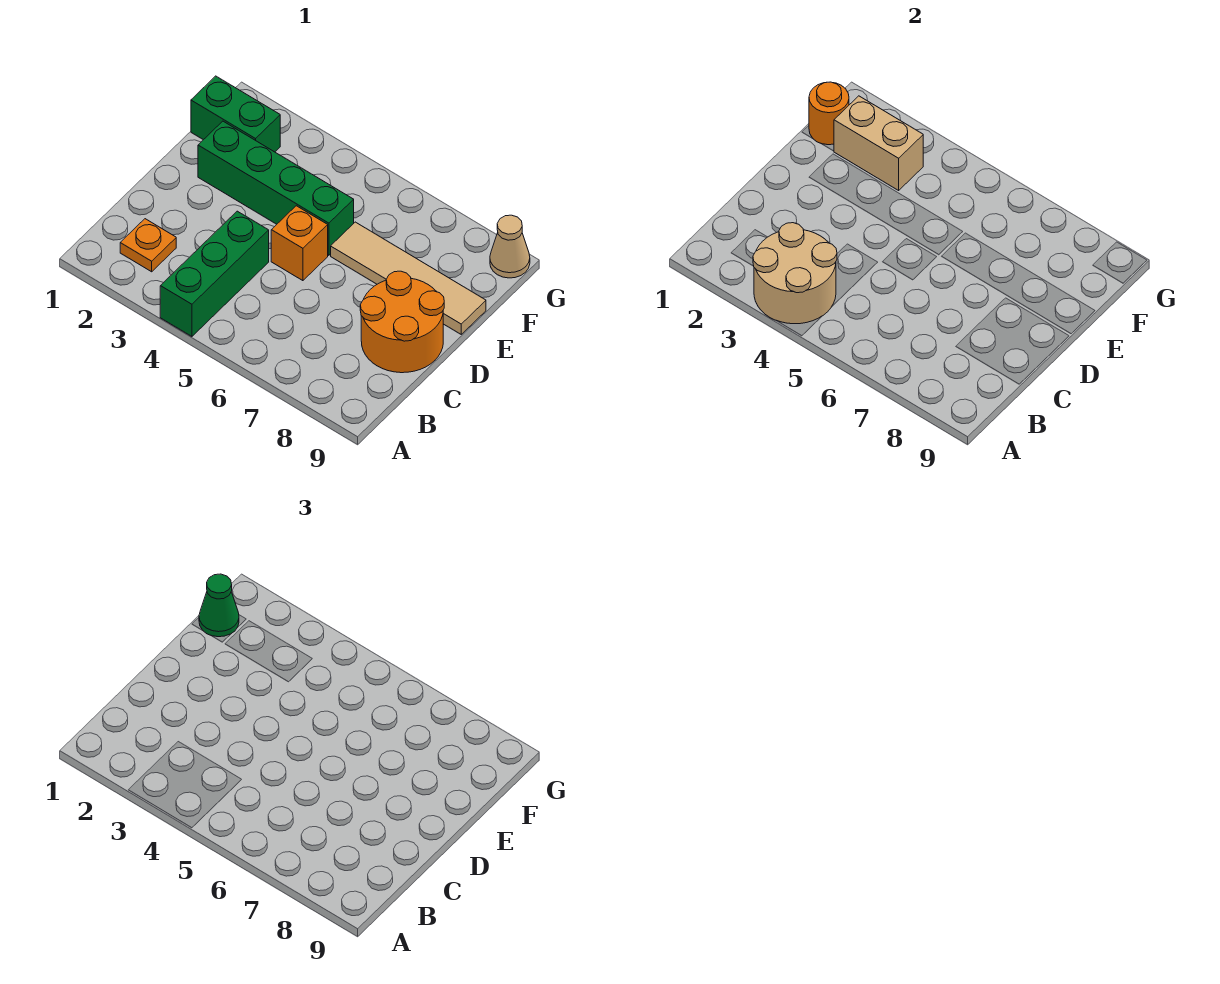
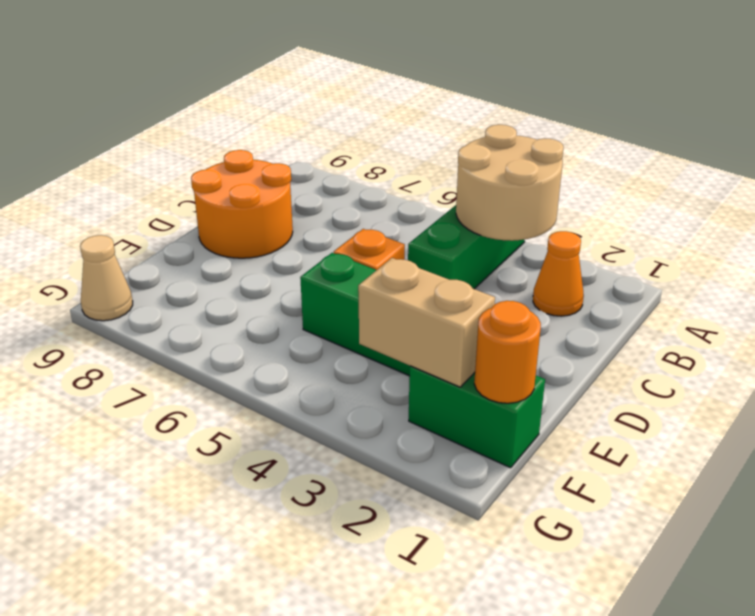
orange 1x1 plate [120,219,176,272] -> orange 1x1 cone [533,231,584,316]
tan 1x4 tile [331,222,486,334] -> none
green 1x1 cone [199,574,239,637] -> none

